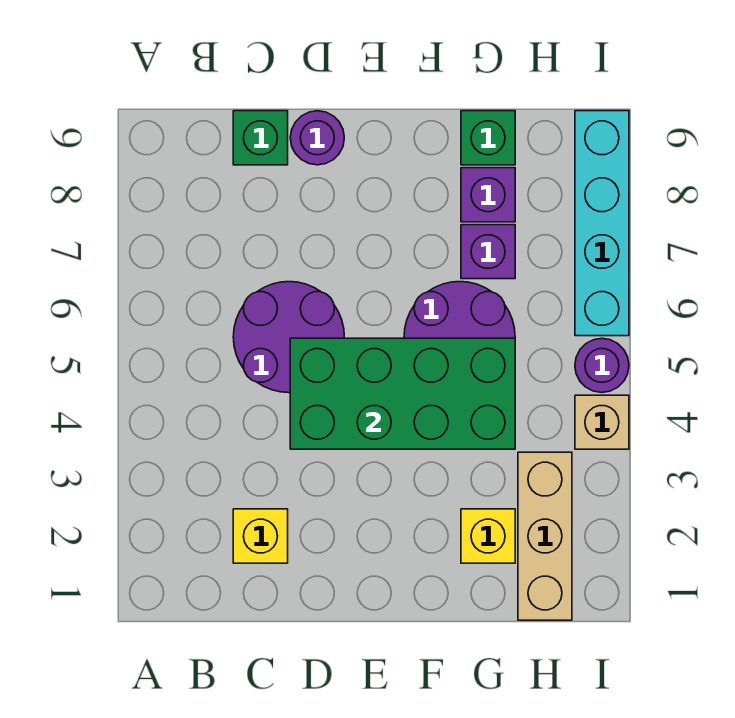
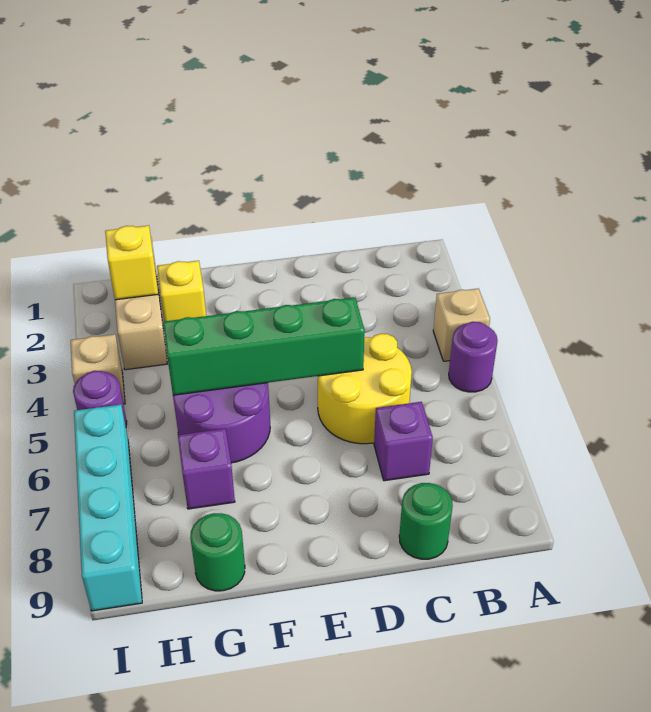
none -> tan 1x1 brick [433,289,490,361]
yellow 1x1 brick [233,509,288,563] -> yellow 1x1 brick moved to [105,225,158,300]
purple 2x2 round brick [233,282,344,393] -> yellow 2x2 round brick [318,334,412,444]
green 1x1 brick [233,111,288,165] -> green 1x1 round brick [399,483,453,559]
green 2x4 brick [290,338,515,449] -> green 1x4 brick [163,298,365,395]
purple 1x1 round brick [290,111,344,165] -> purple 1x1 round brick moved to [449,322,498,392]
purple 1x1 brick [461,168,515,222] -> purple 1x1 brick moved to [374,402,433,481]
green 1x1 brick [461,111,515,165] -> green 1x1 round brick [190,513,245,591]

